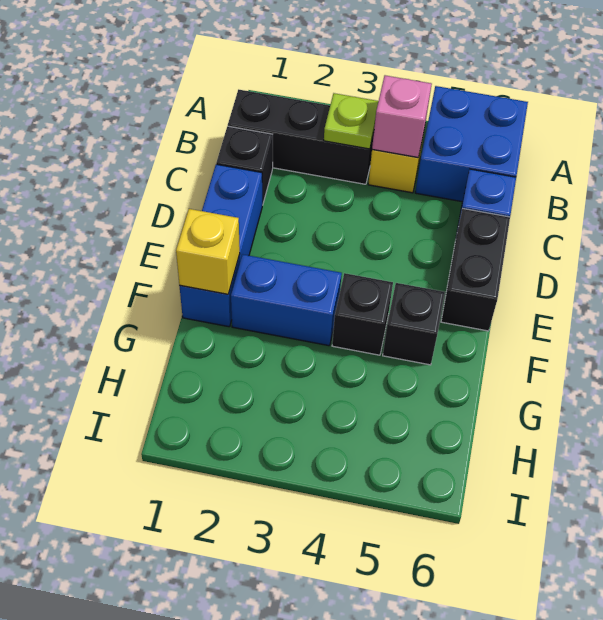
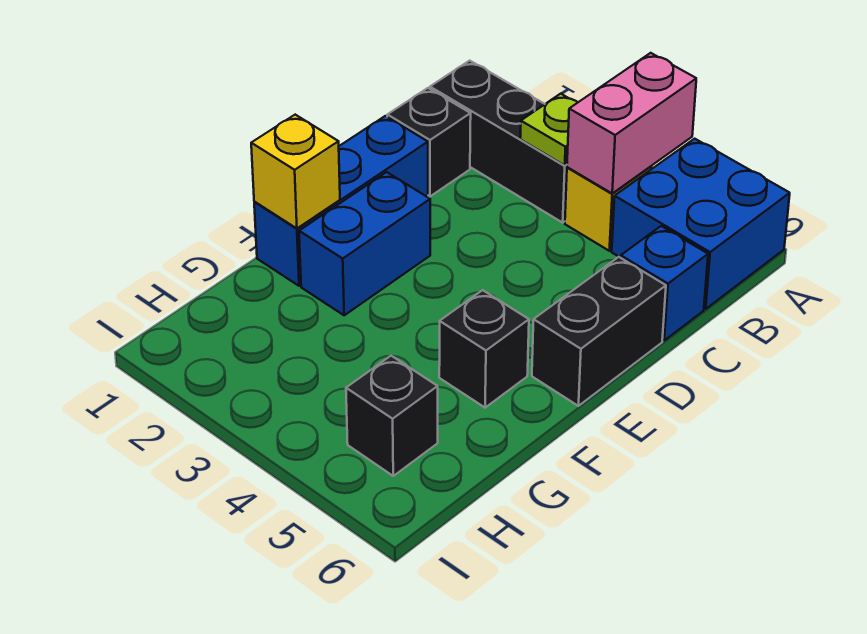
pink 1x1 brick [372,75,432,157] -> pink 1x2 brick [567,53,696,193]
blue 1x2 brick [231,254,342,346] -> blue 1x2 brick turned to [299,172,430,315]
black 1x1 brick [332,273,393,355] -> black 1x1 brick moved to [346,356,438,476]

